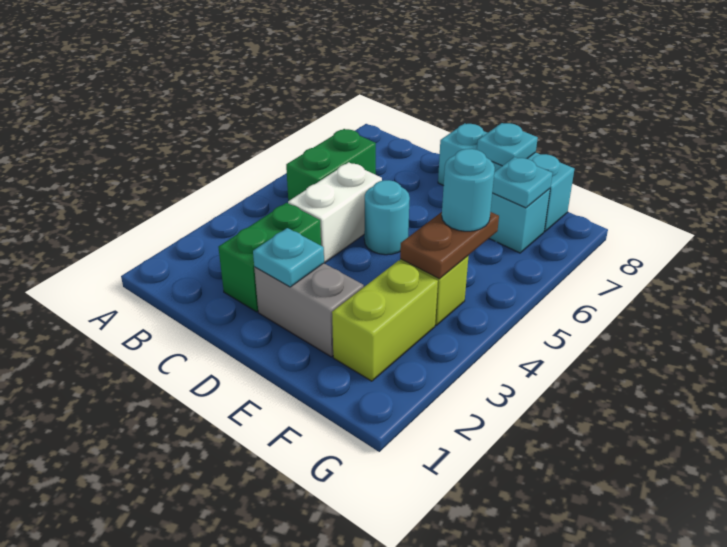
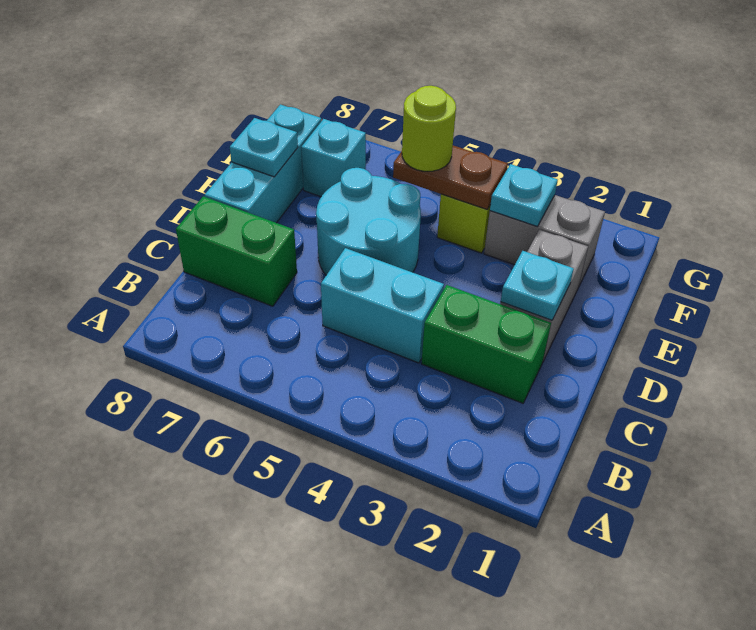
green 1x2 brick [286,129,376,201] -> green 1x2 brick moved to [176,196,297,306]
white 1x2 brick [288,162,382,263] -> cyan 1x2 brick [321,248,444,363]
cyan 1x1 round brick [364,180,410,255] -> cyan 2x2 round brick [316,168,421,275]
lime 1x2 brick [332,260,438,381] -> grey 1x2 brick [484,195,605,285]
cyan 1x1 round brick [442,149,495,231] -> lime 1x1 round brick [402,86,456,171]
cyan 1x1 plate [492,157,552,208] -> cyan 1x1 plate moved to [490,164,558,227]

